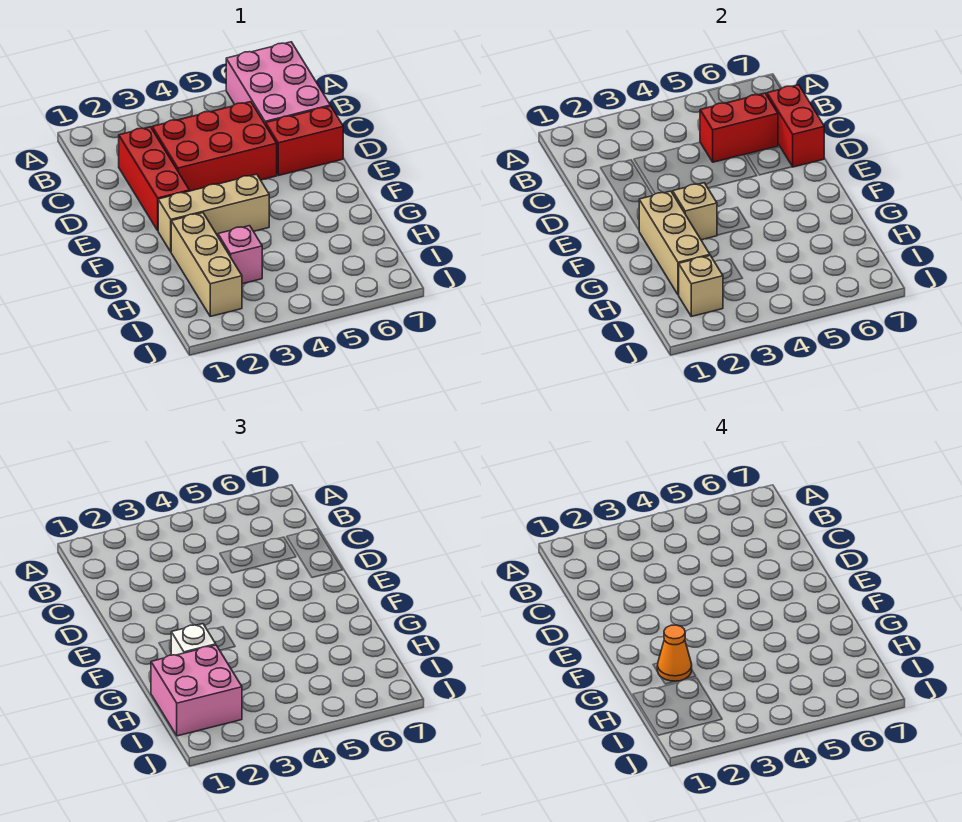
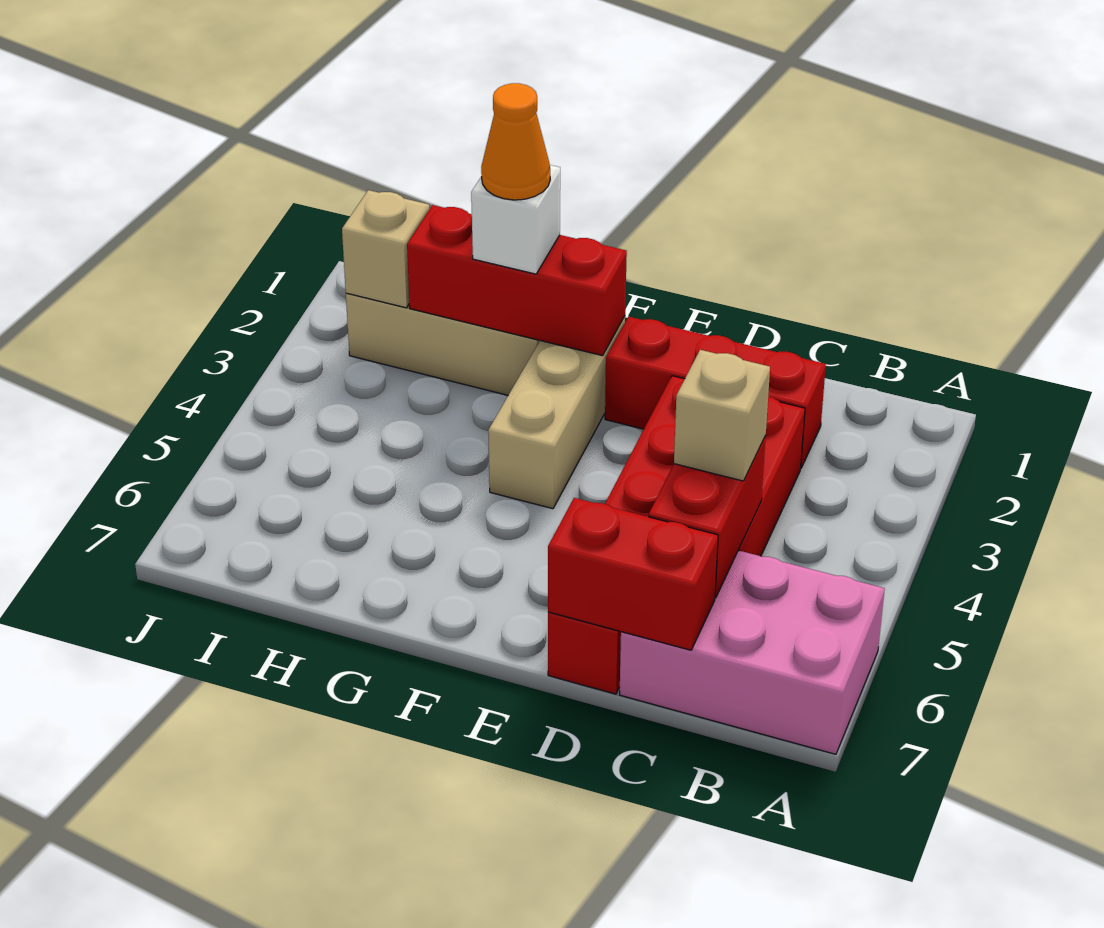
tan 1x3 brick [639,191,710,295] -> red 1x3 brick [407,205,627,356]
tan 1x1 brick [673,183,717,240] -> tan 1x1 brick moved to [674,350,770,481]
pink 2x2 brick [151,645,242,736] -> none
pink 1x1 brick [218,226,262,284] -> none

